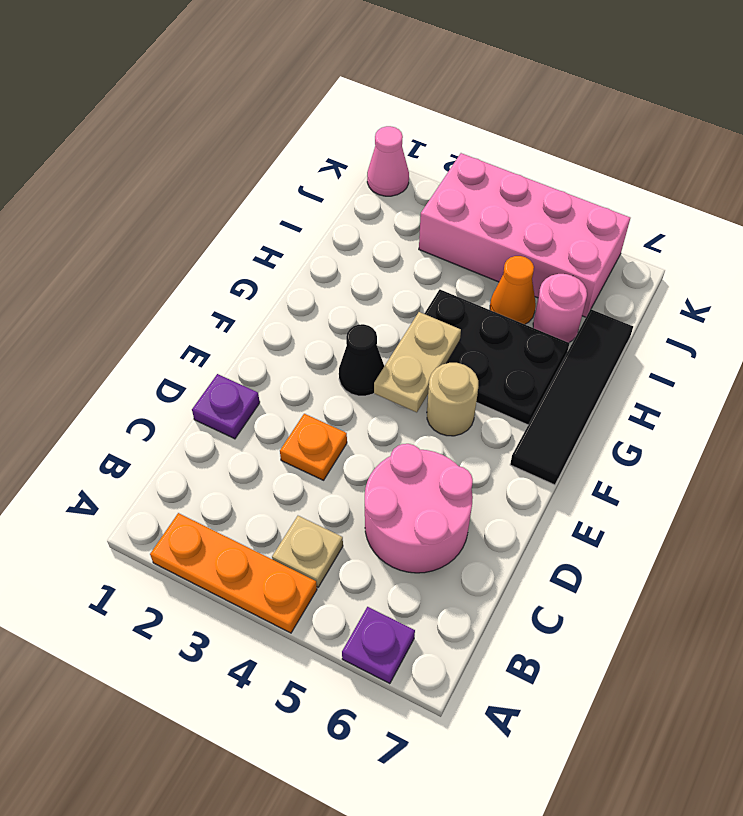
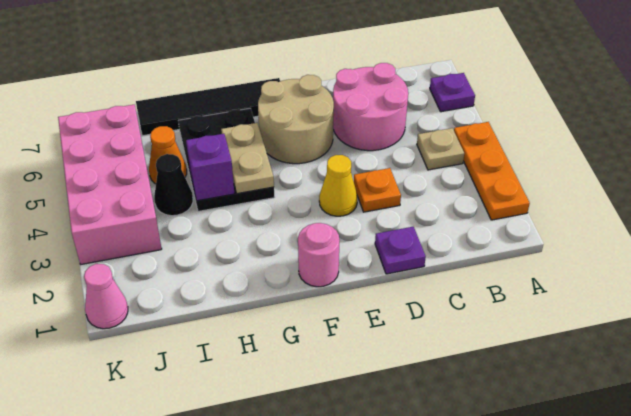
none -> yellow 1x1 cone [319,155,357,216]
black 1x1 cone [339,324,384,396] -> black 1x1 cone moved to [154,154,193,216]
tan 1x2 plate [374,312,461,412] -> tan 1x2 plate turned to [221,123,274,194]
tan 1x1 round brick [427,363,478,436] -> tan 2x2 round brick [258,75,334,164]
none -> purple 1x1 brick [186,134,235,201]
pink 1x1 round brick [533,274,587,343] -> pink 1x1 round brick moved to [298,223,340,287]

